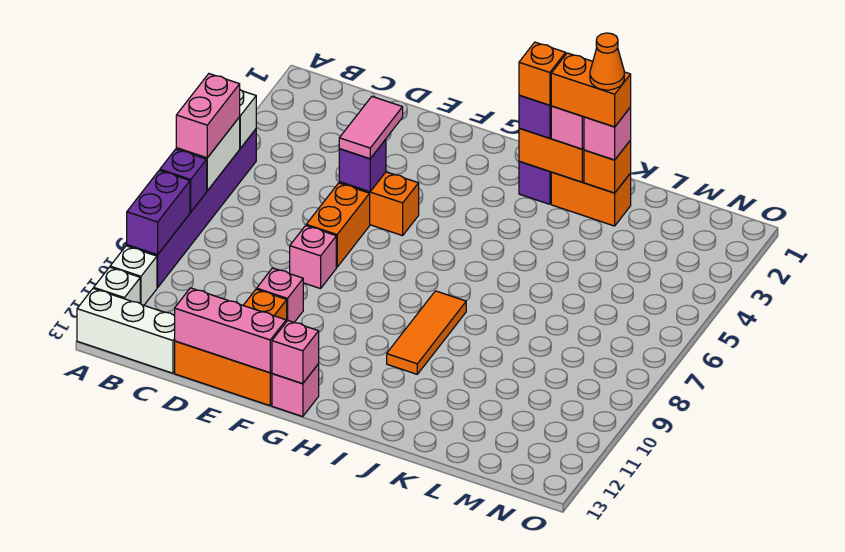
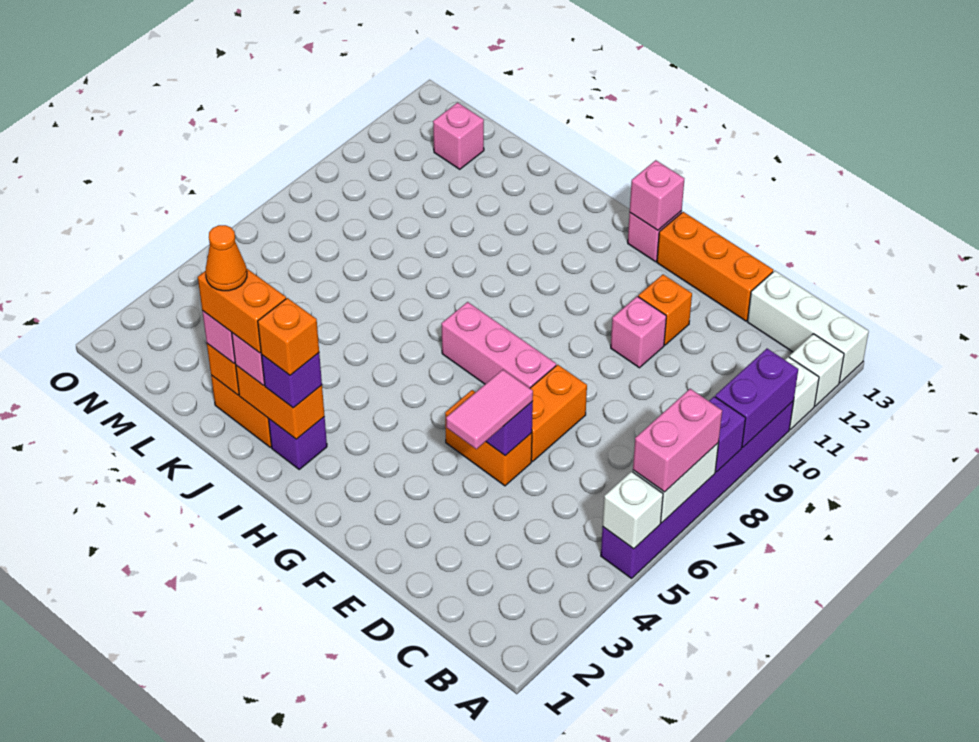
pink 1x3 brick [175,288,286,373] -> pink 1x3 brick moved to [441,302,556,388]
pink 1x1 brick [290,226,336,289] -> pink 1x1 brick moved to [433,103,484,169]
orange 1x3 tile [387,291,466,374] -> none

